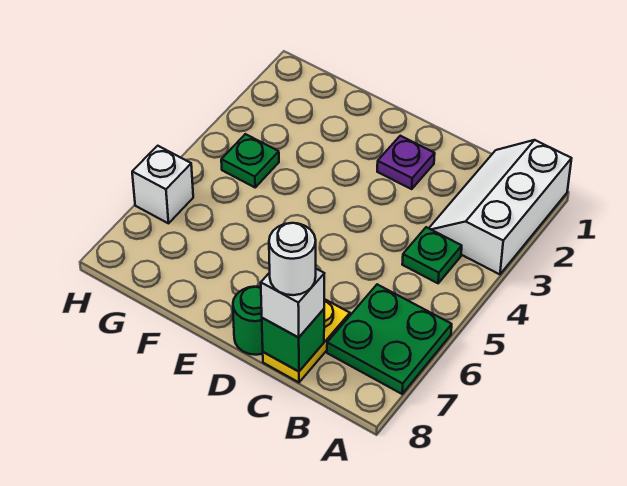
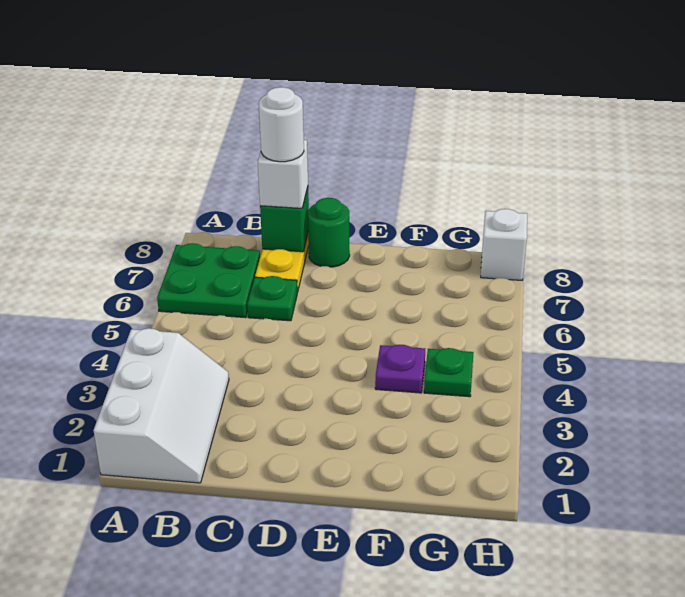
green 1x1 plate [402,227,462,283] -> green 1x1 plate moved to [247,276,297,321]
purple 1x1 plate [377,136,435,189] -> purple 1x1 plate moved to [375,345,425,393]
white 1x1 brick [132,146,193,223] -> white 1x1 brick moved to [481,209,527,280]

